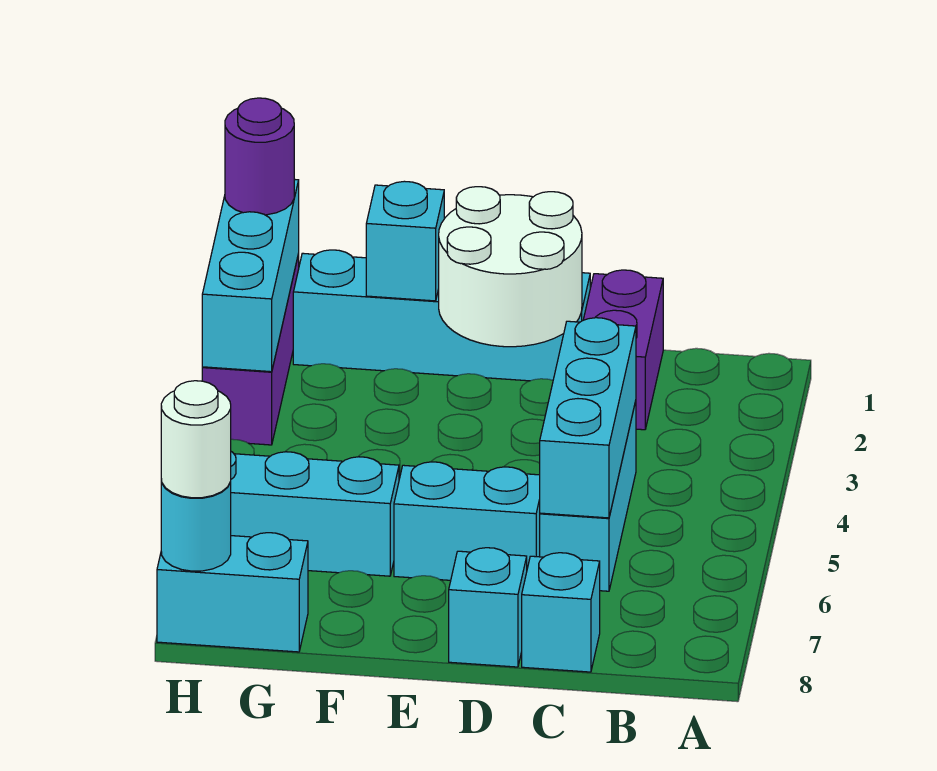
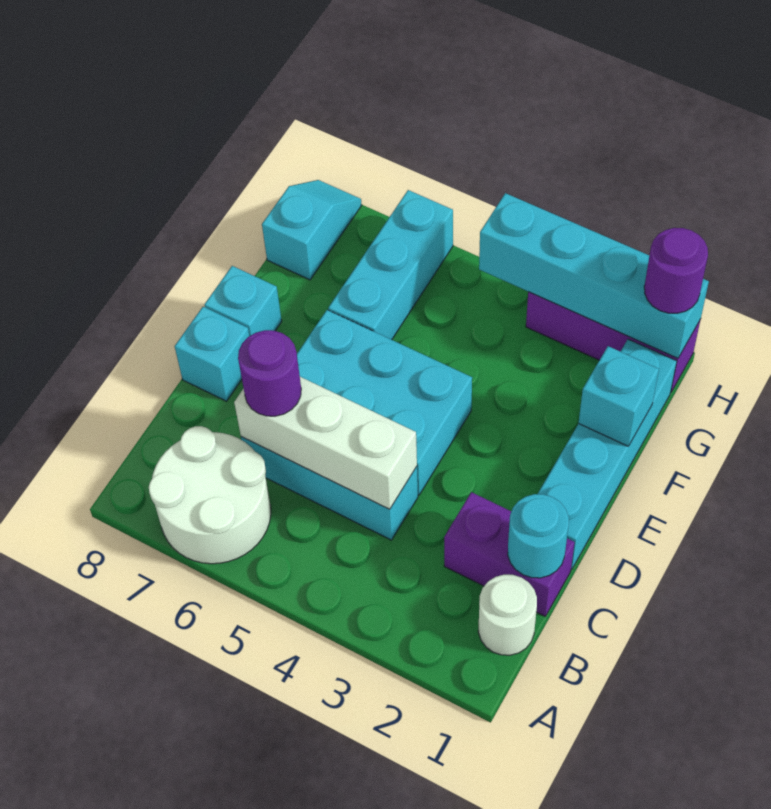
cyan 1x3 brick [540,318,636,518] -> white 1x3 brick [234,377,417,509]
none -> purple 1x1 round brick [238,330,301,416]
cyan 1x1 brick [522,553,600,672] -> cyan 1x1 brick moved to [204,266,282,336]
white 2x2 round brick [439,187,582,347] -> white 2x2 round brick moved to [149,426,271,564]
cyan 1x2 brick [394,462,540,580] -> cyan 2x3 brick [297,310,472,495]
cyan 1x2 brick [157,533,308,652] -> cyan 1x2 slope [262,180,362,280]
cyan 1x3 brick [202,179,299,372] -> cyan 1x4 brick [479,193,709,358]
cyan 1x1 round brick [161,480,231,571] -> cyan 1x1 round brick moved to [508,494,569,578]
white 1x1 round brick [161,381,231,498] -> white 1x1 round brick moved to [478,575,537,655]

